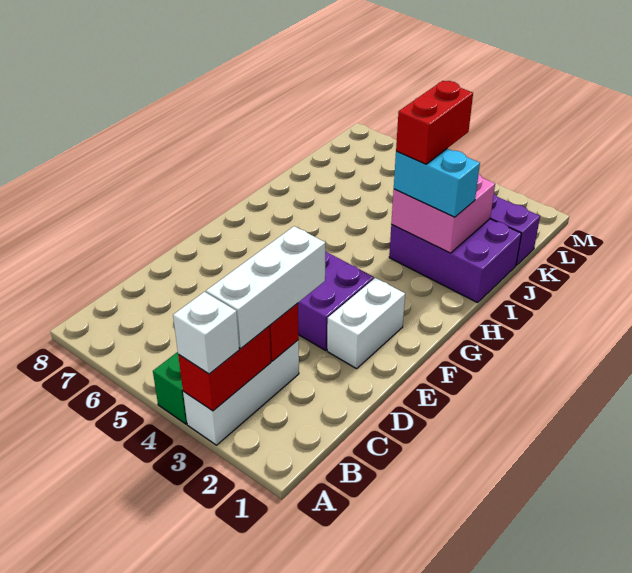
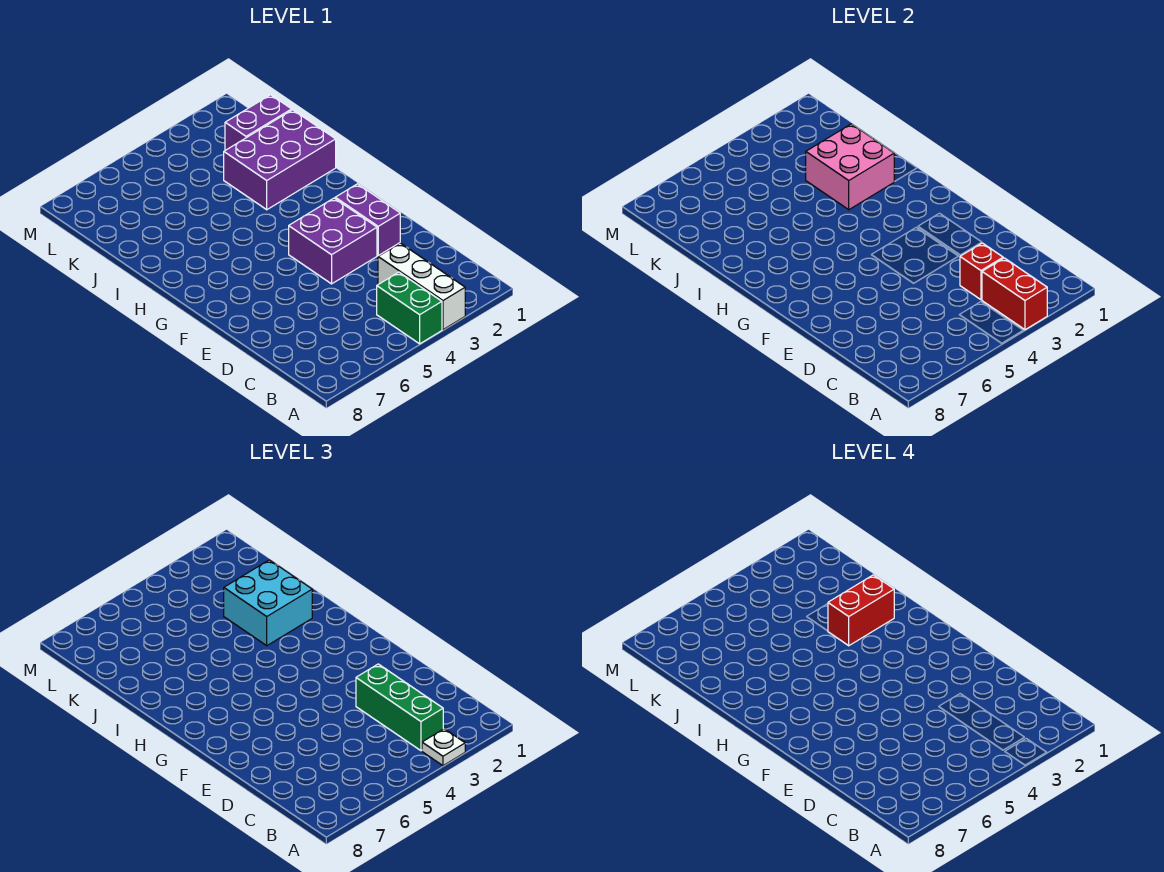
white 1x1 brick [173,292,239,374] -> white 1x1 plate [422,729,465,766]
white 1x3 brick [206,226,325,348] -> green 1x3 brick [356,664,443,751]
white 1x2 brick [327,278,405,369] -> purple 1x2 brick [335,184,400,255]
cyan 1x2 brick [394,149,480,217] -> cyan 2x2 brick [224,560,312,646]
red 1x2 brick [396,81,473,164] -> red 1x2 brick turned to [828,575,894,646]

